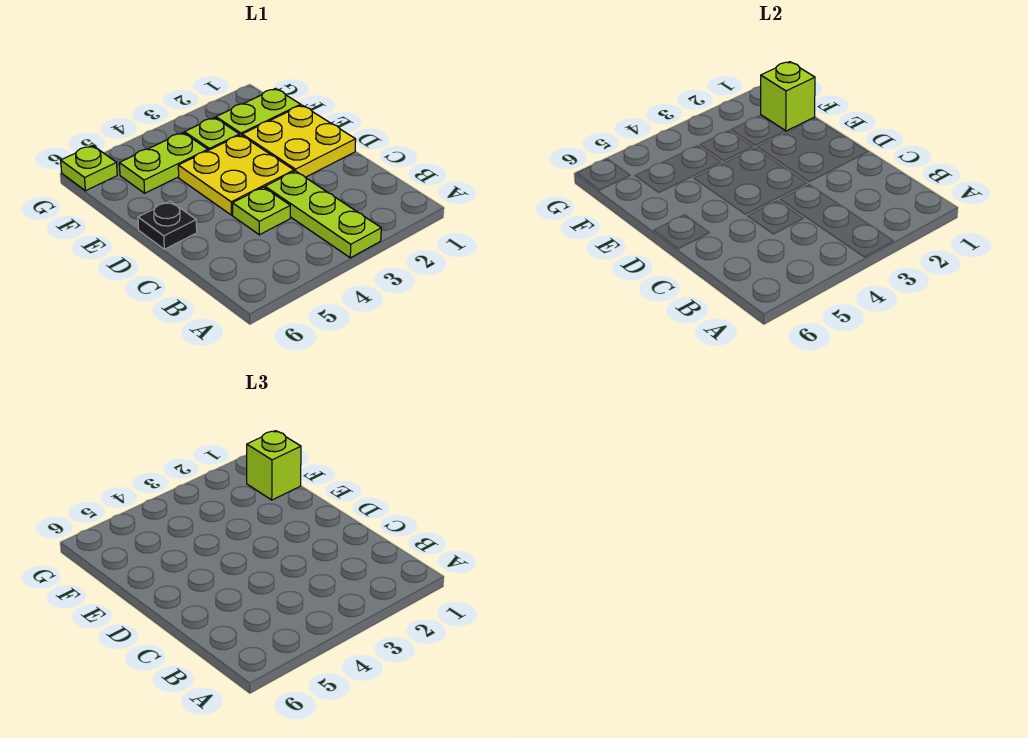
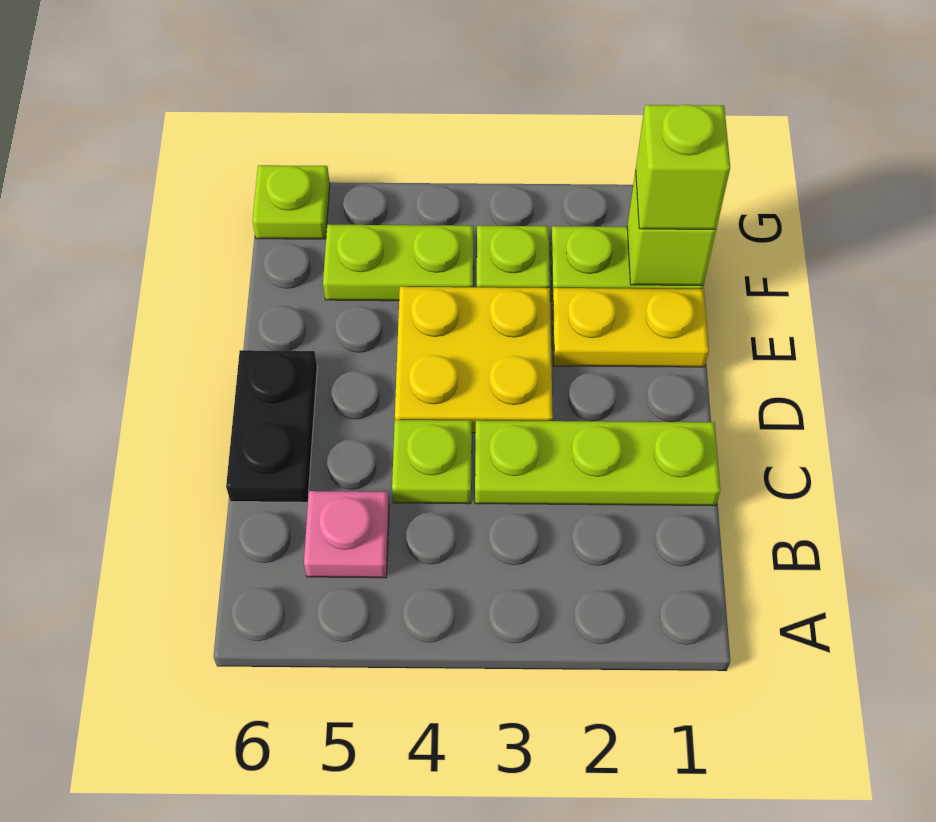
lime 1x3 plate [265,171,381,258] -> lime 1x3 plate turned to [475,420,720,506]
none -> pink 1x1 plate [304,491,389,578]
yellow 2x2 plate [242,105,356,177] -> yellow 1x2 plate [552,288,709,367]
black 1x1 plate [138,201,197,249] -> black 1x2 plate [226,350,317,502]

